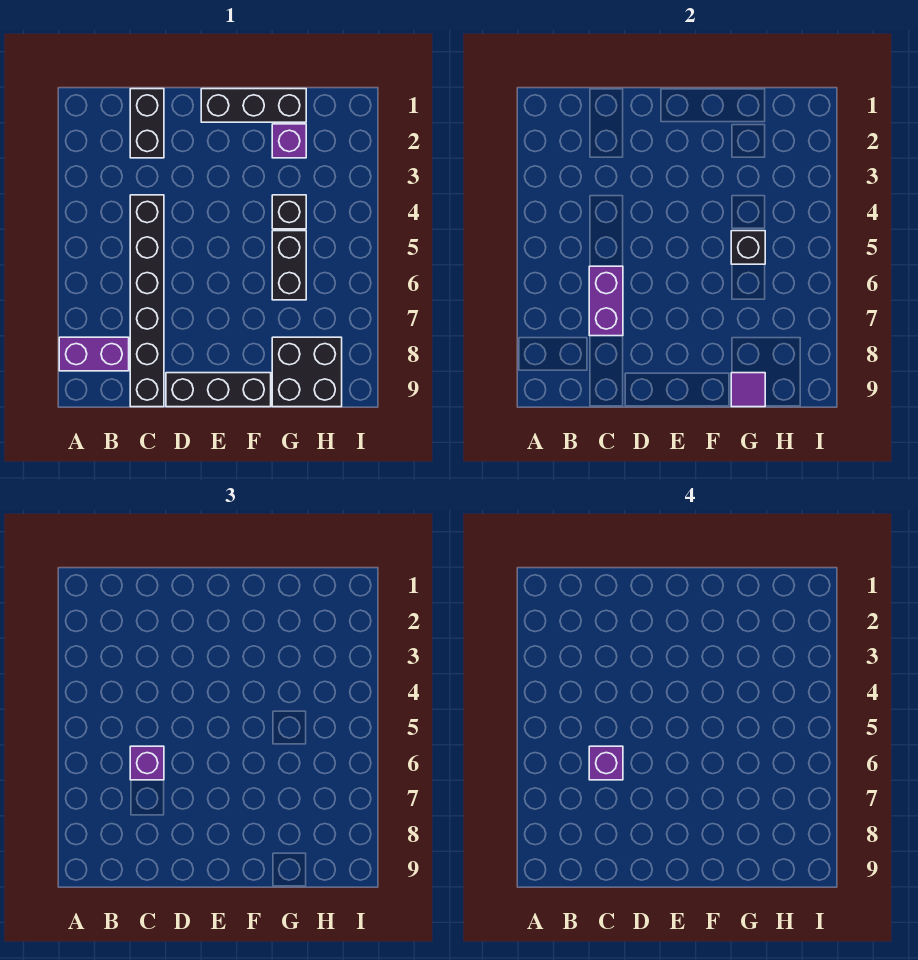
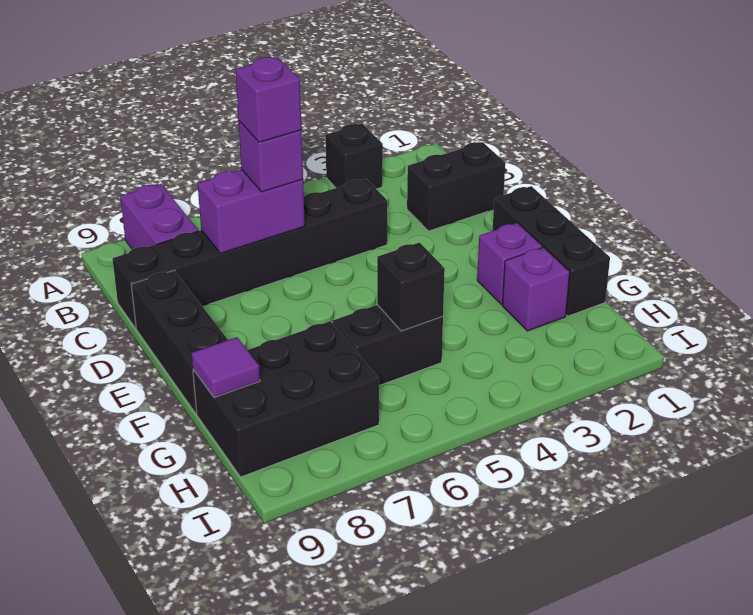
none -> purple 1x1 brick [477,223,543,305]
black 1x1 brick [272,195,306,229] -> black 1x1 brick moved to [325,124,383,189]
black 2x2 brick [272,337,342,407] -> black 2x3 brick [193,321,379,477]

